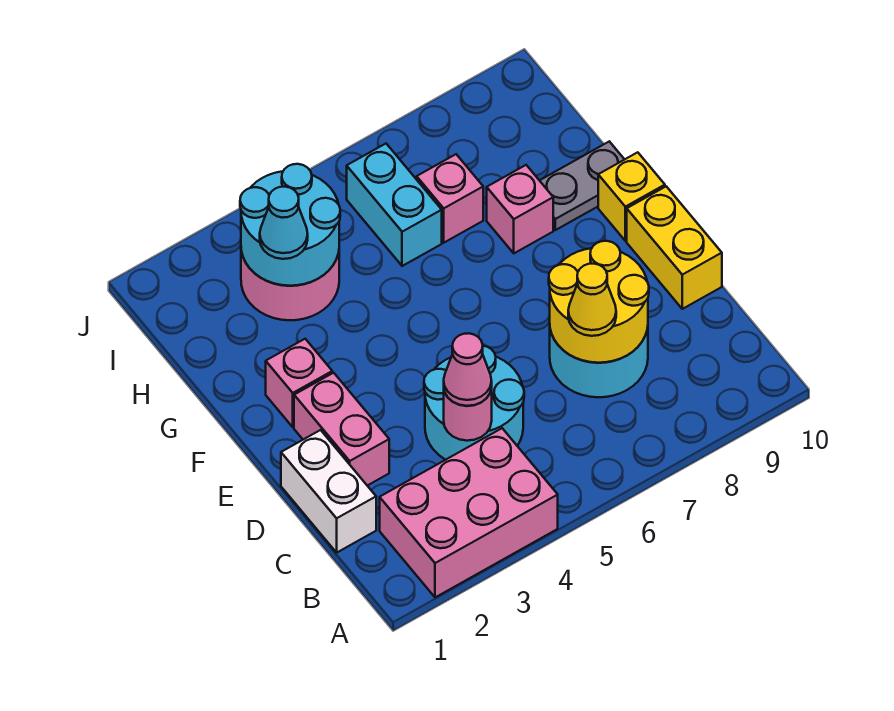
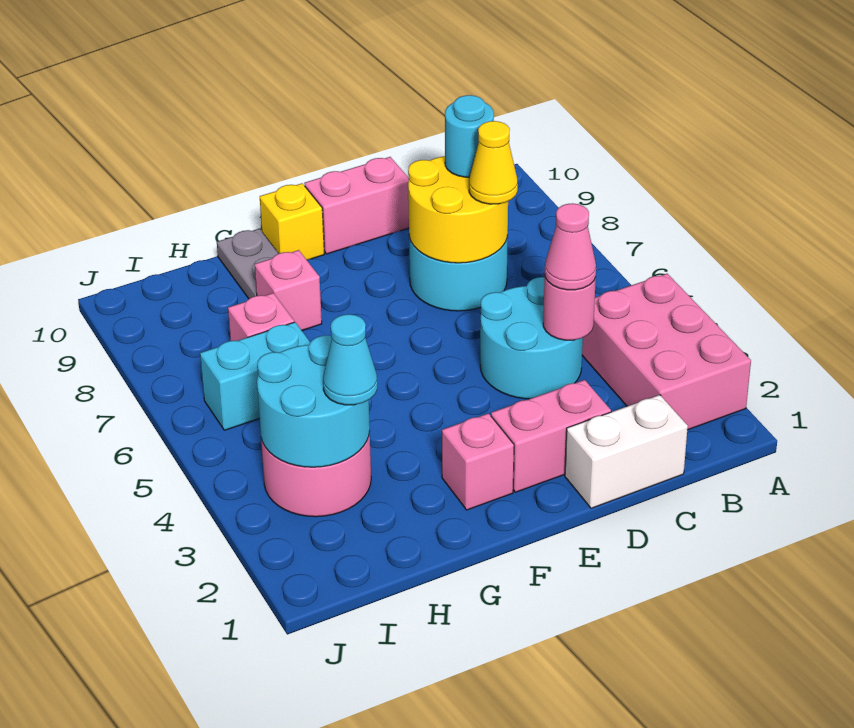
none -> cyan 1x1 round brick [445,95,494,177]
yellow 1x2 brick [627,186,722,309] -> pink 1x2 brick [304,157,409,254]

